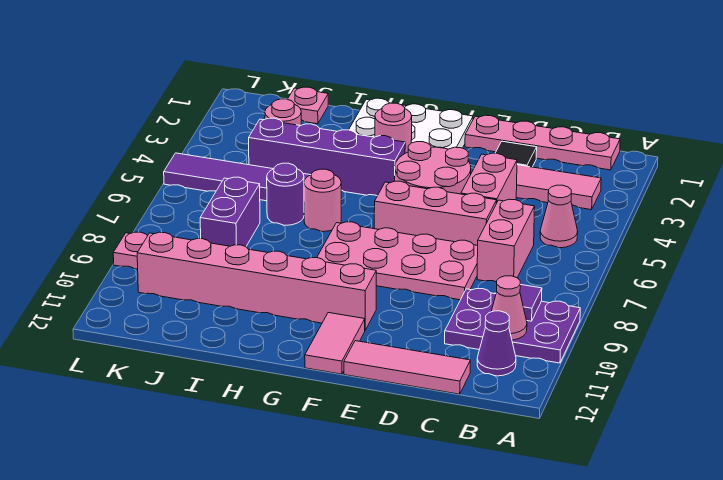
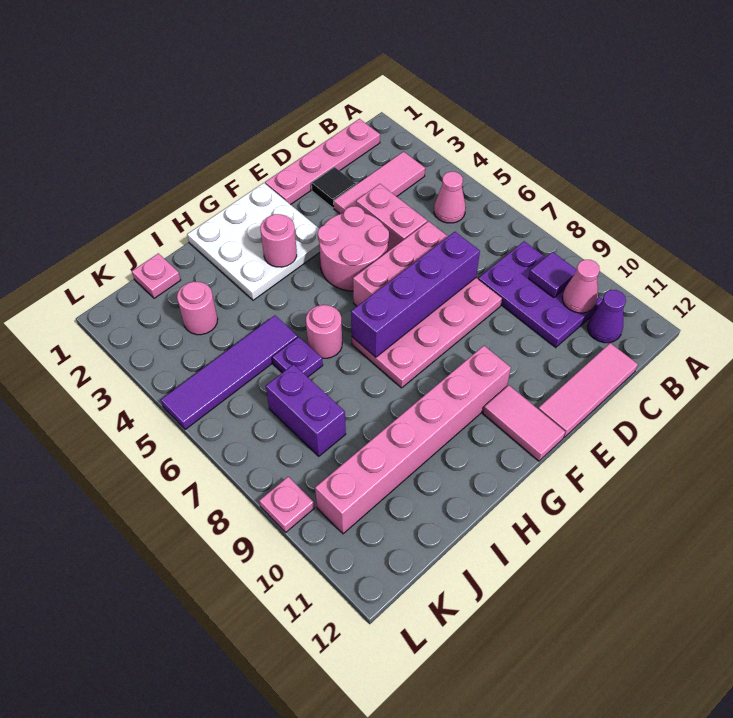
purple 2x3 plate [445,289,580,363] -> purple 2x3 plate turned to [478,241,603,348]
pink 1x2 brick [477,199,535,282] -> none
purple 1x4 brick [249,118,405,196] -> purple 1x4 brick moved to [351,232,480,357]
purple 1x1 round brick [267,163,304,225] -> purple 1x1 plate [272,337,323,377]

